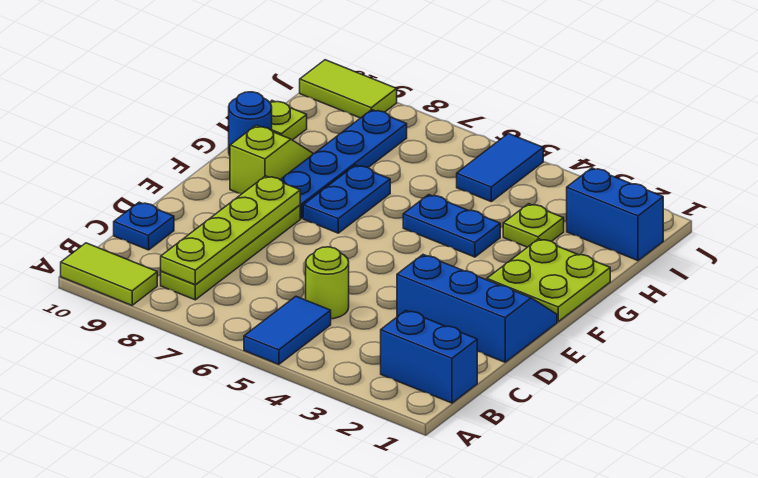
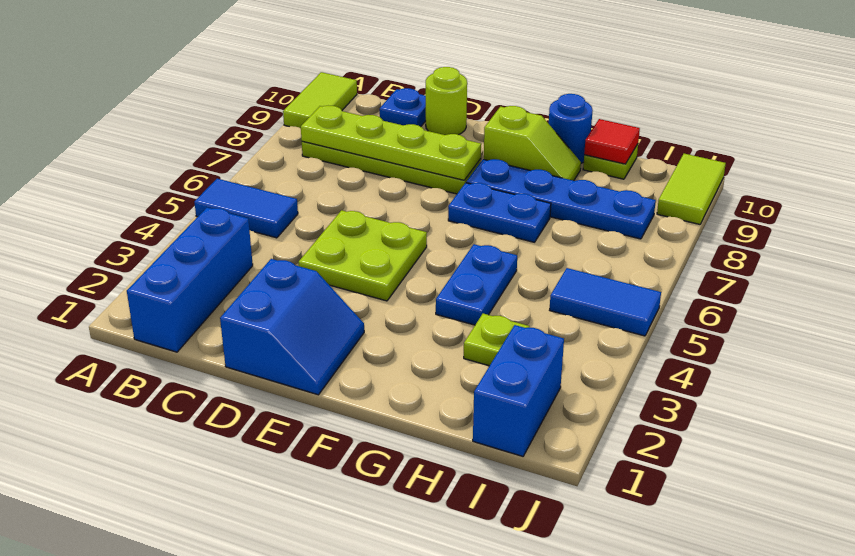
blue 1x2 brick [381,311,478,403] -> blue 1x3 brick [127,208,253,352]
lime 1x1 round brick [306,247,349,319] -> lime 1x1 round brick moved to [426,67,467,135]
blue 2x3 slope [397,255,557,362] -> blue 2x2 slope [220,259,364,395]
lime 2x2 plate [487,239,610,322] -> lime 2x2 plate moved to [298,210,427,301]
none -> red 1x1 tile [584,119,640,164]

